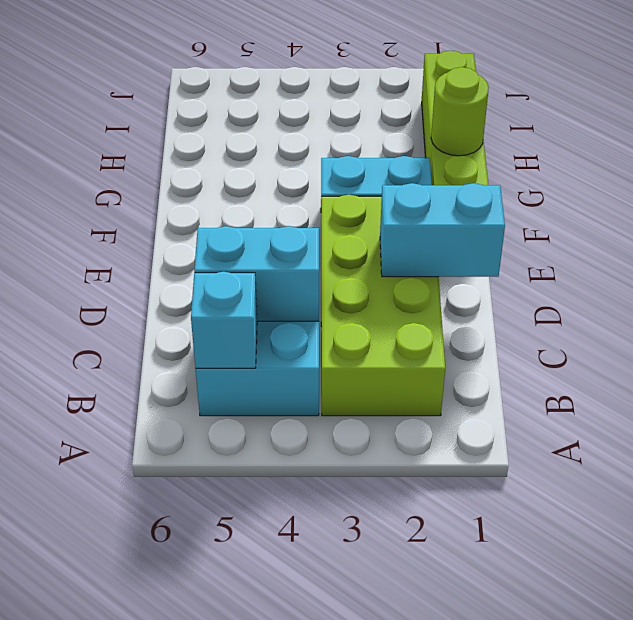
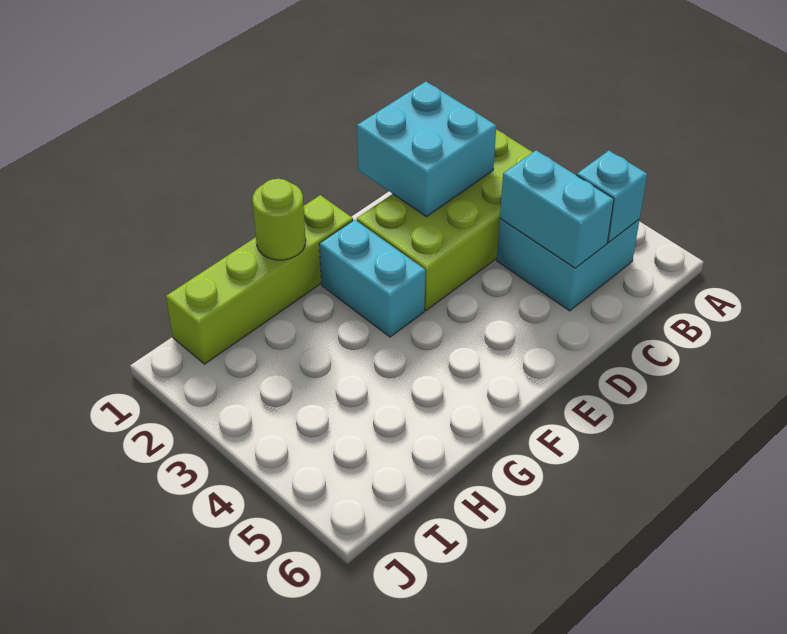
cyan 1x2 brick [380,183,505,277] -> cyan 2x2 brick [357,82,496,217]

